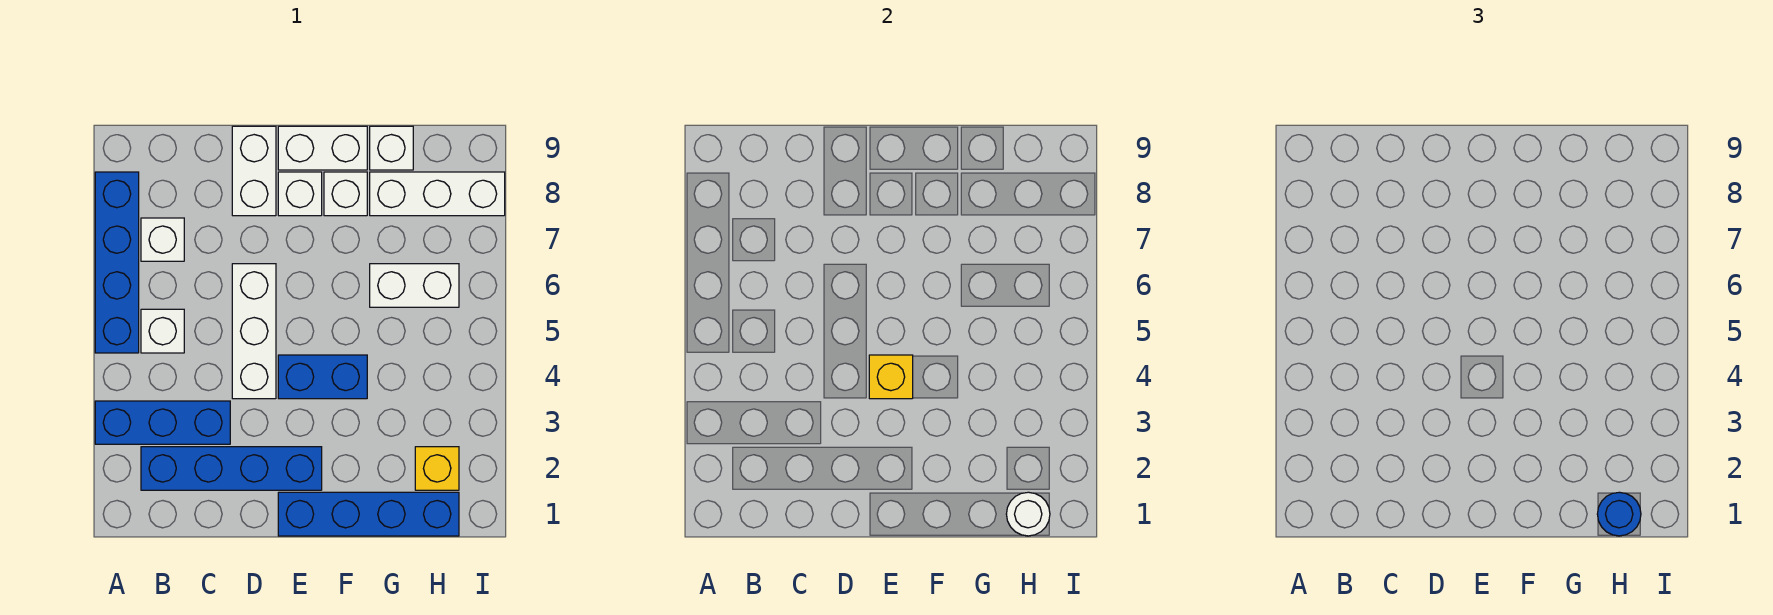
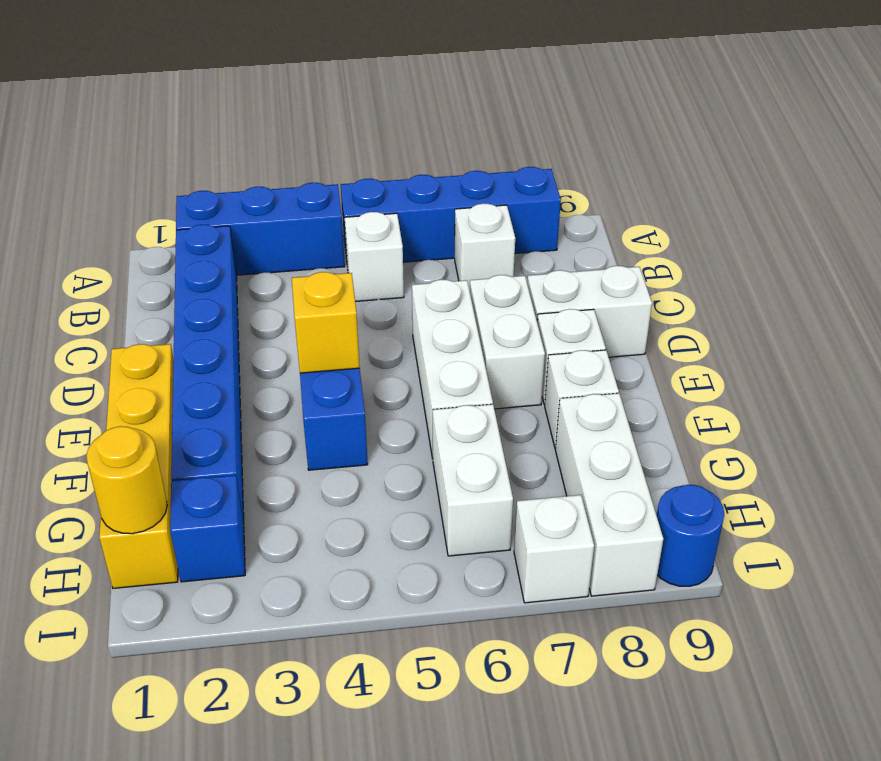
blue 1x3 brick [95,401,230,444] -> blue 1x3 brick turned to [176,183,345,275]
blue 1x4 brick [141,447,322,490] -> blue 1x6 brick [171,225,244,524]
white 1x3 brick [232,264,276,399] -> white 1x3 brick turned to [412,280,493,459]
blue 1x4 brick [278,492,459,536] -> yellow 1x4 brick [99,344,178,588]
white 1x2 brick [278,126,367,170] -> white 1x2 brick moved to [470,275,545,409]
white 1x1 brick [370,126,413,170] -> white 1x1 brick moved to [514,495,594,603]
white 1x1 round brick [1006,492,1050,536] -> yellow 1x1 round brick [86,426,167,534]
blue 1x1 round brick [1597,492,1641,536] -> blue 1x1 round brick moved to [657,485,724,586]
yellow 1x1 brick [415,447,459,490] -> blue 1x1 brick [170,475,245,582]

